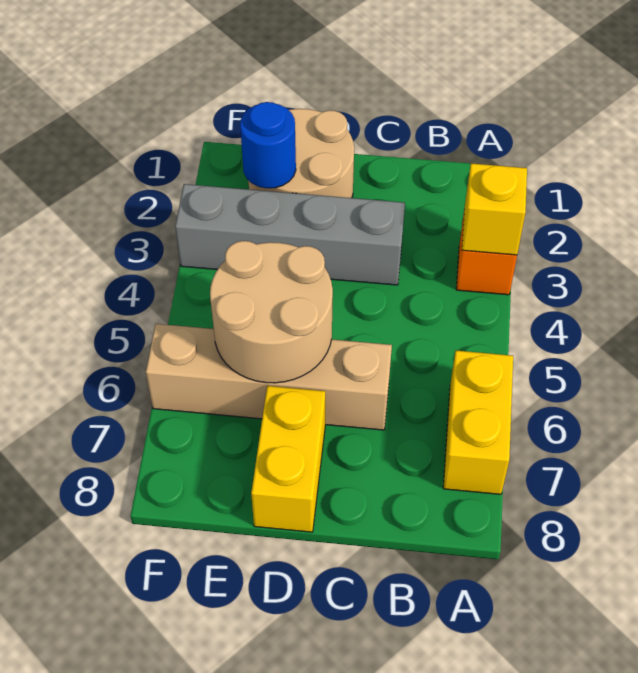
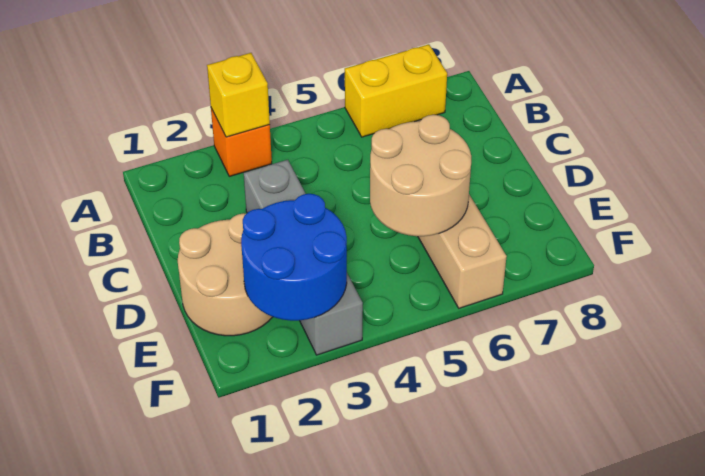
yellow 1x2 brick [251,386,325,532] -> none
blue 1x1 round brick [240,102,296,188] -> blue 2x2 round brick [241,194,347,321]

